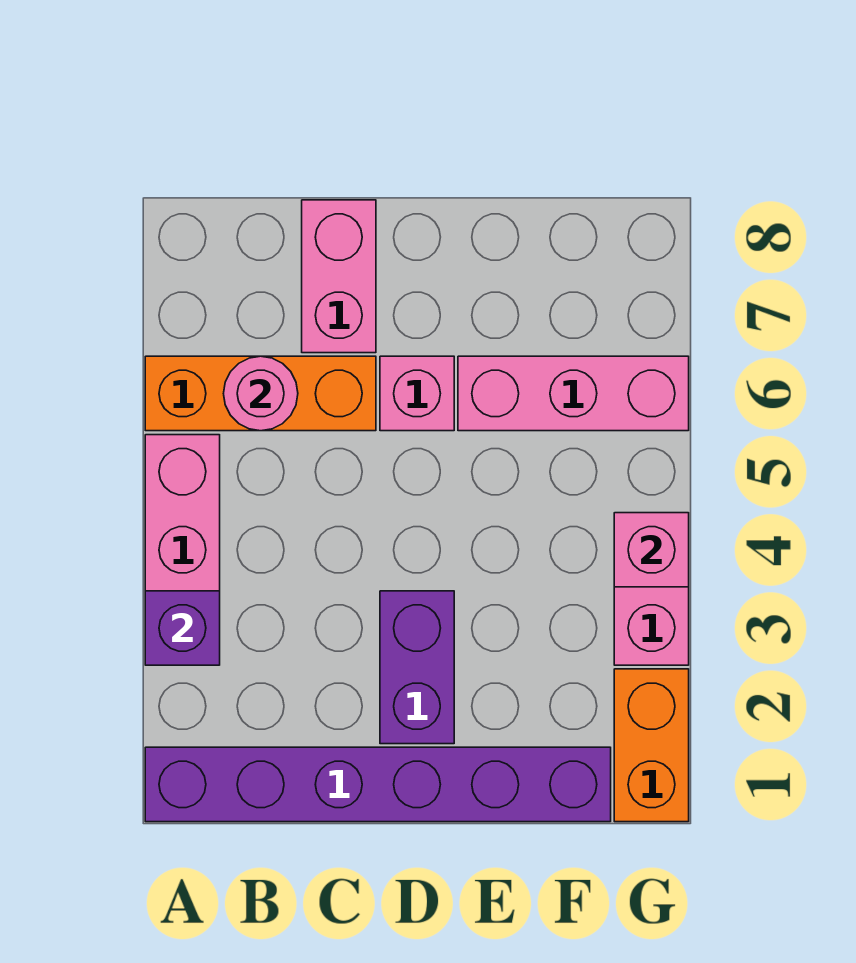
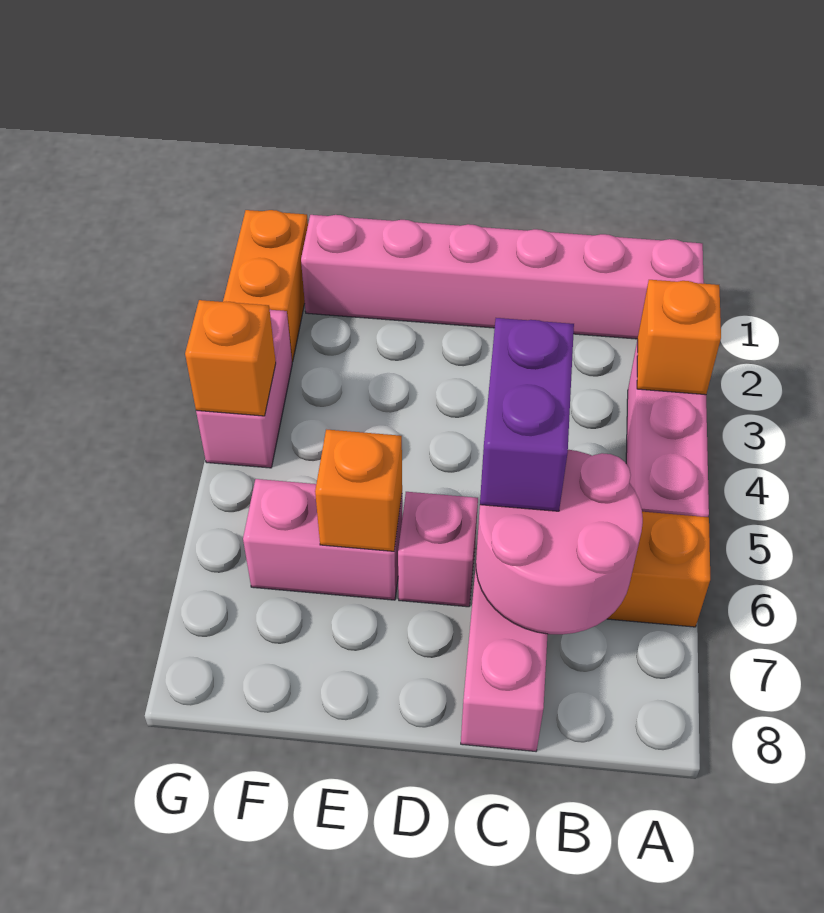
purple 1x6 brick [145,747,611,822] -> pink 1x6 brick [301,215,704,339]
purple 1x1 brick [145,591,220,665] -> orange 1x1 brick [637,280,721,395]
pink 1x1 round brick [224,356,298,431] -> pink 2x2 round brick [476,450,643,634]
purple 1x2 brick [380,591,454,744] -> purple 1x2 brick moved to [480,318,574,511]
pink 1x3 brick [458,356,689,431] -> pink 1x2 brick [243,479,402,600]
none -> orange 1x1 brick [315,429,402,551]
pink 1x1 brick [614,513,689,587] -> orange 1x1 brick [185,300,276,416]

